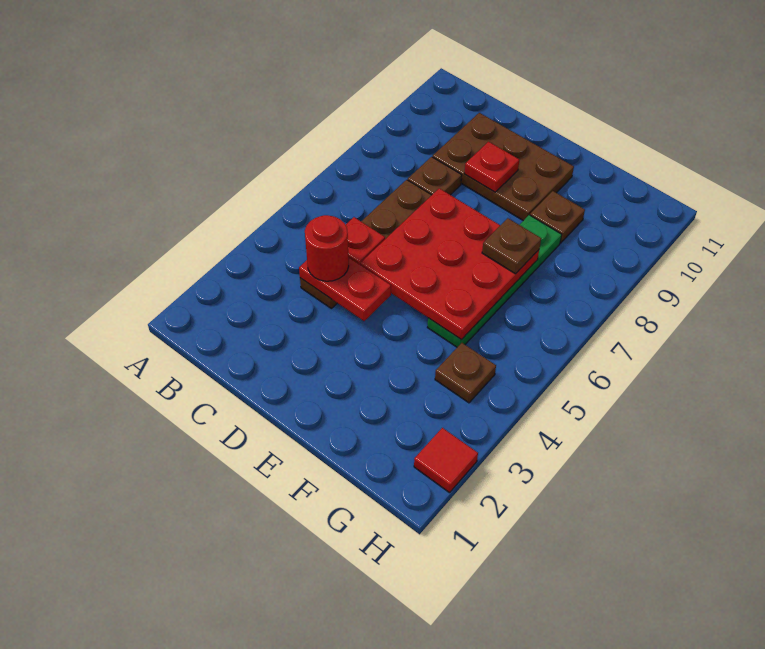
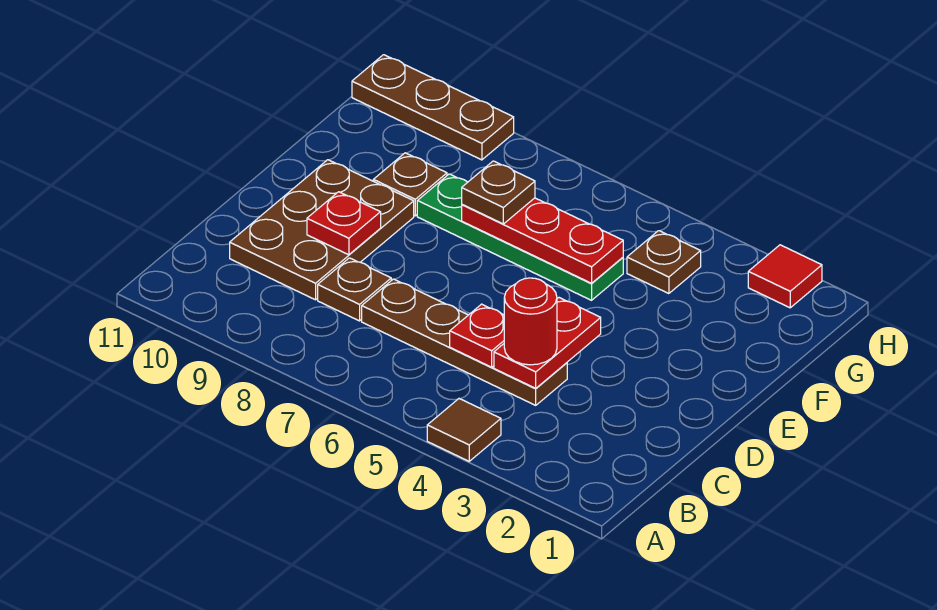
none -> brown 1x1 tile [427,399,501,461]
red 3x3 plate [360,188,539,339] -> red 1x3 plate [462,198,623,283]
none -> brown 1x3 plate [352,55,514,160]

